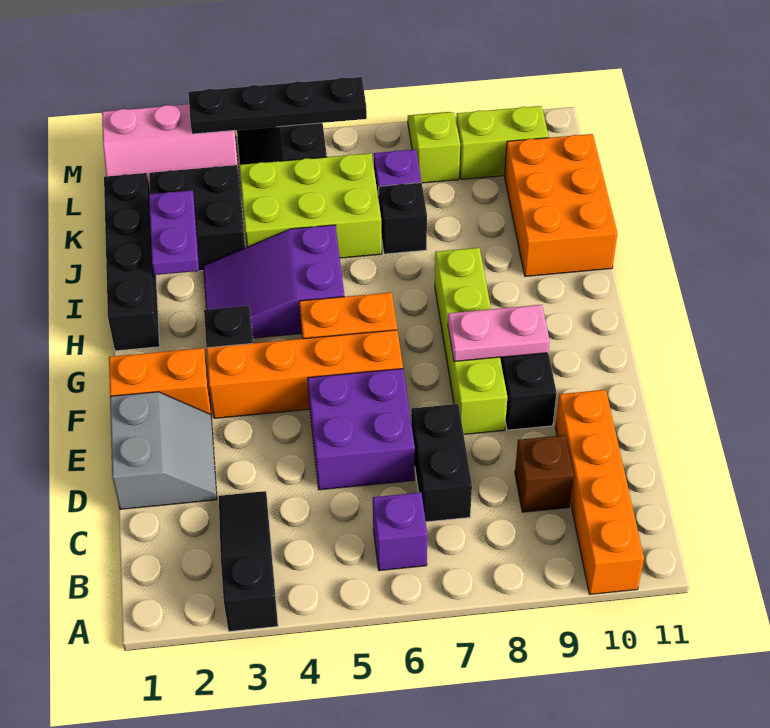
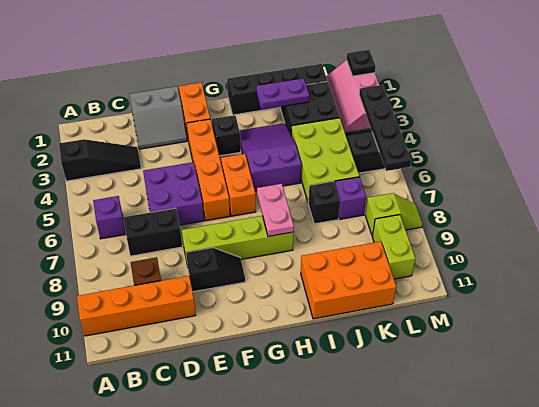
pink 1x2 plate [448,305,550,361] -> pink 1x2 plate moved to [257,184,294,236]
none -> black 1x1 plate [347,50,376,76]

